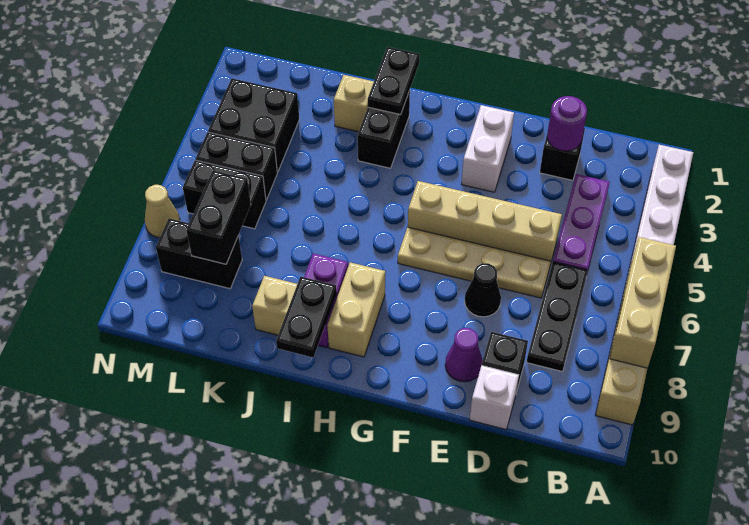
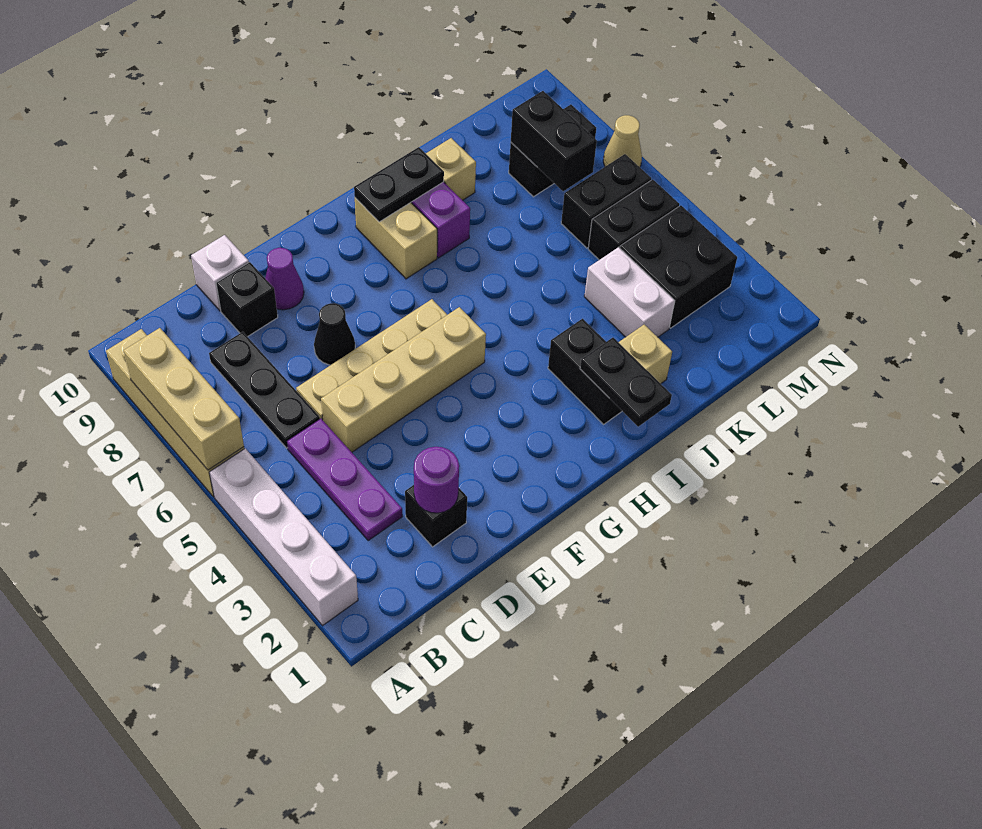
white 1x2 brick [462,105,514,192] -> white 1x2 brick moved to [584,247,675,337]
black 1x2 plate [276,277,337,357] -> black 1x2 plate turned to [354,147,444,222]

